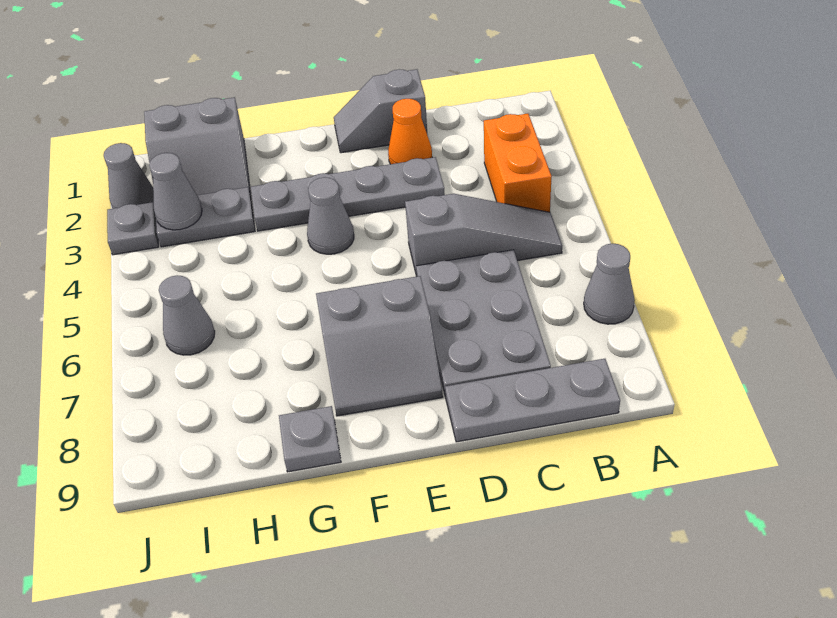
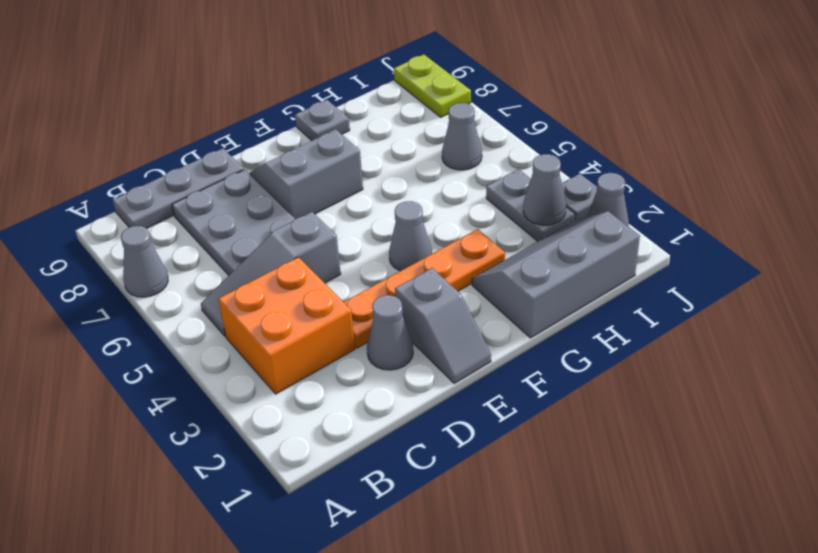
orange 1x2 brick [484,114,552,212] -> orange 2x2 brick [218,257,355,394]
grey 1x2 slope [334,69,427,153] -> grey 1x2 slope turned to [395,268,491,383]
orange 1x1 cone [388,99,432,164] -> grey 1x1 cone [367,295,413,370]
grey 1x4 plate [251,157,445,231] -> orange 1x4 plate [344,229,505,348]
grey 2x2 slope [144,97,251,195] -> grey 2x3 slope [472,211,640,338]
grey 1x2 plate [156,187,255,247] -> grey 1x2 plate turned to [486,169,575,241]
none -> lime 1x2 plate [394,54,471,117]

